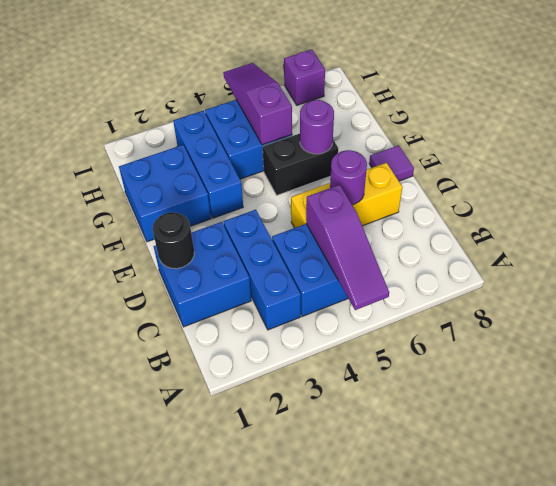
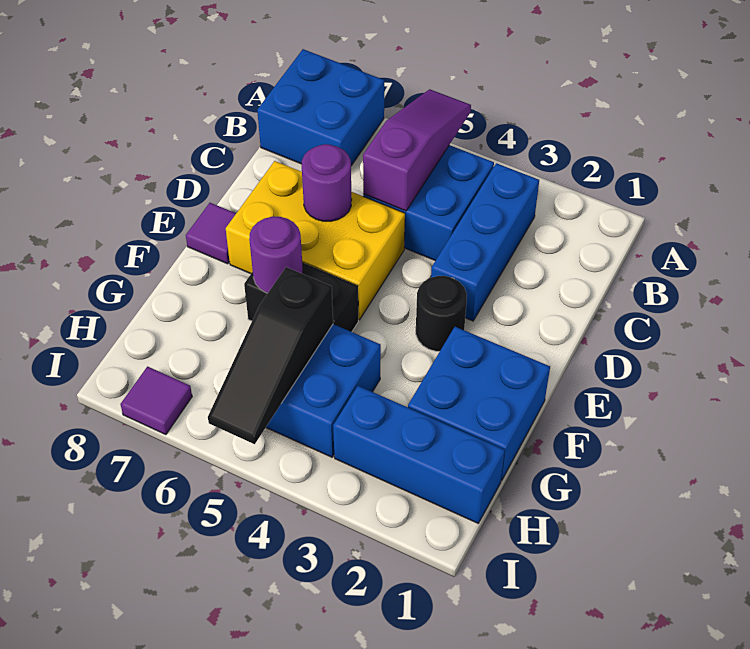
blue 2x2 brick [154,222,251,327] -> blue 2x2 brick moved to [257,49,384,166]
black 1x1 round brick [152,212,194,269] -> black 1x1 round brick moved to [416,276,467,351]
yellow 1x3 brick [291,163,402,228] -> yellow 2x3 brick [226,161,405,320]
blue 1x3 brick [173,111,243,218] -> blue 1x3 brick turned to [333,386,505,523]
purple 1x3 slope [223,63,292,145] -> black 1x3 slope [208,267,333,444]
purple 1x1 brick [284,49,325,105] -> purple 1x1 tile [120,367,192,435]

